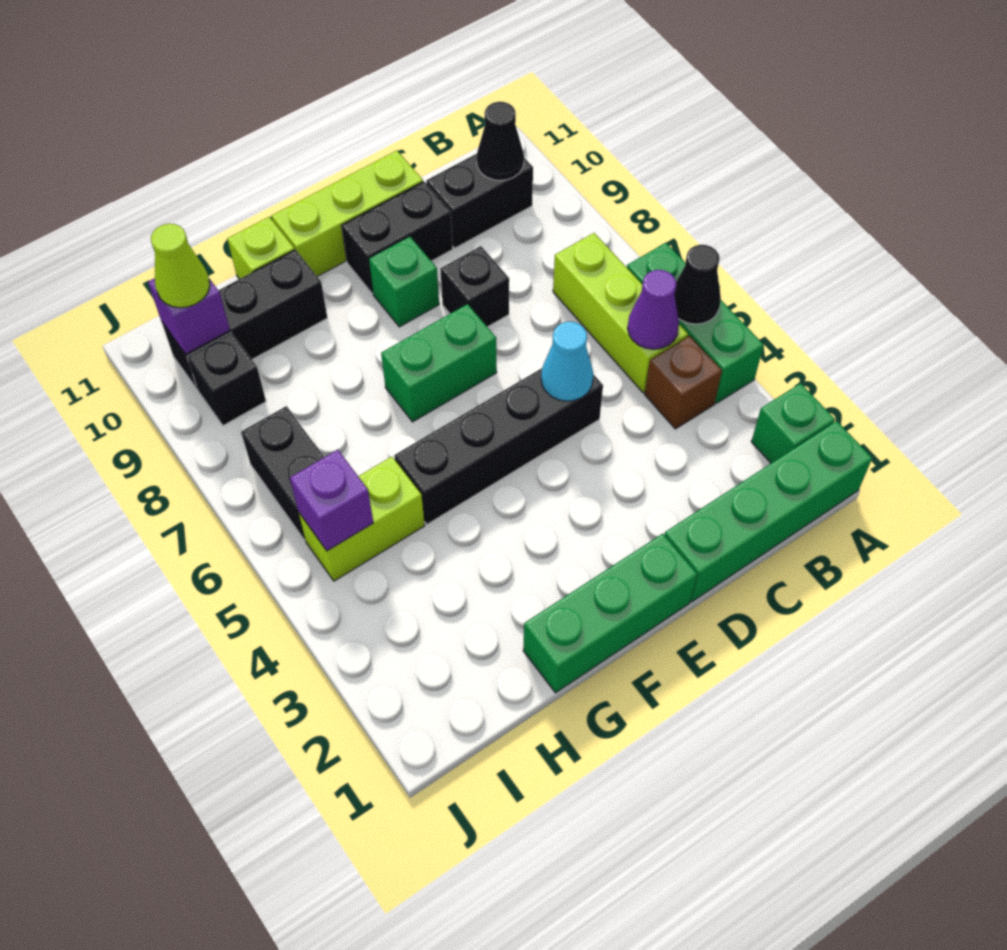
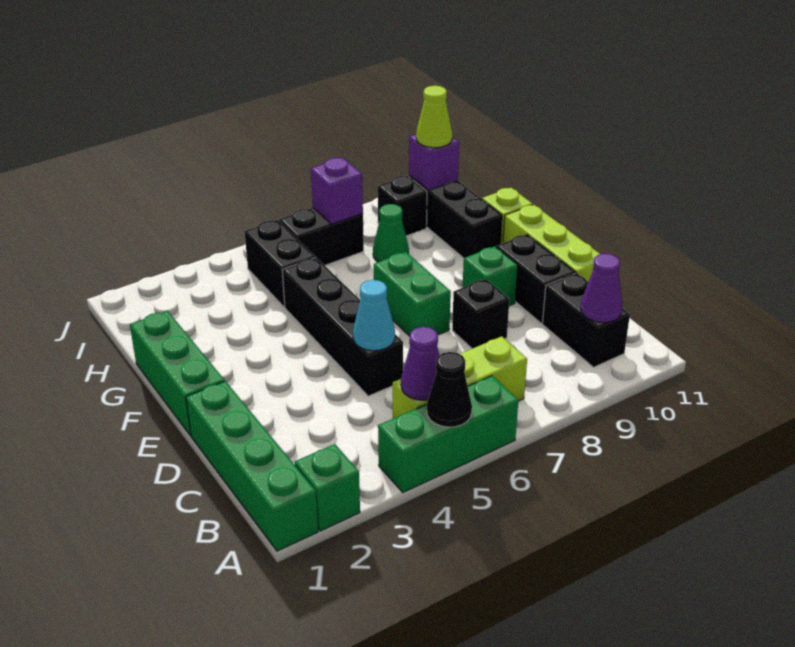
brown 1x1 brick [645,336,722,429] -> none
black 1x1 cone [477,102,524,181] -> purple 1x1 cone [581,254,622,323]
lime 1x2 brick [299,457,425,581] -> black 1x2 brick [245,220,315,307]
none -> green 1x1 cone [373,204,409,262]
purple 1x1 brick [290,450,373,551] -> purple 1x1 brick moved to [311,158,363,224]

